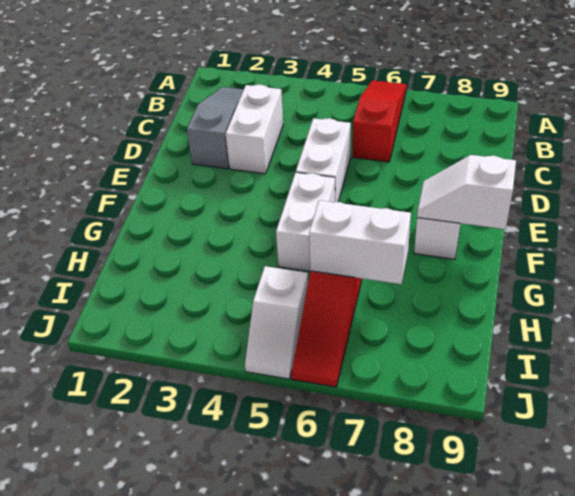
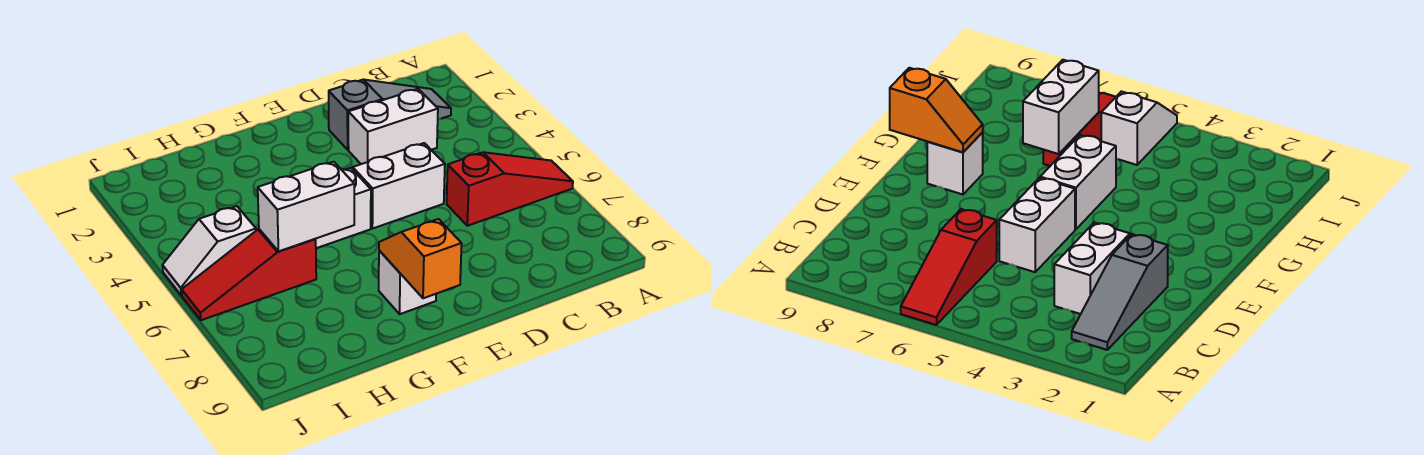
white 1x2 slope [417,155,516,229] -> orange 1x2 slope [379,219,462,298]
white 1x2 brick [309,200,411,284] -> white 1x2 brick turned to [258,162,354,251]

